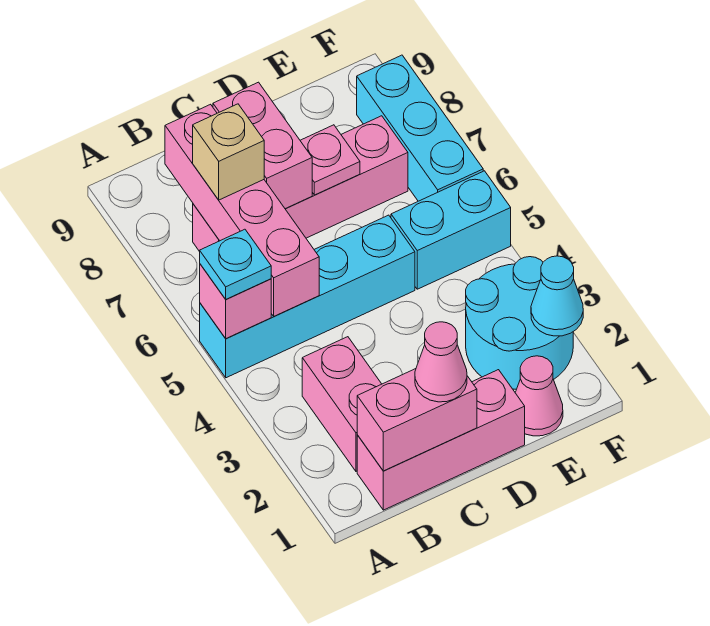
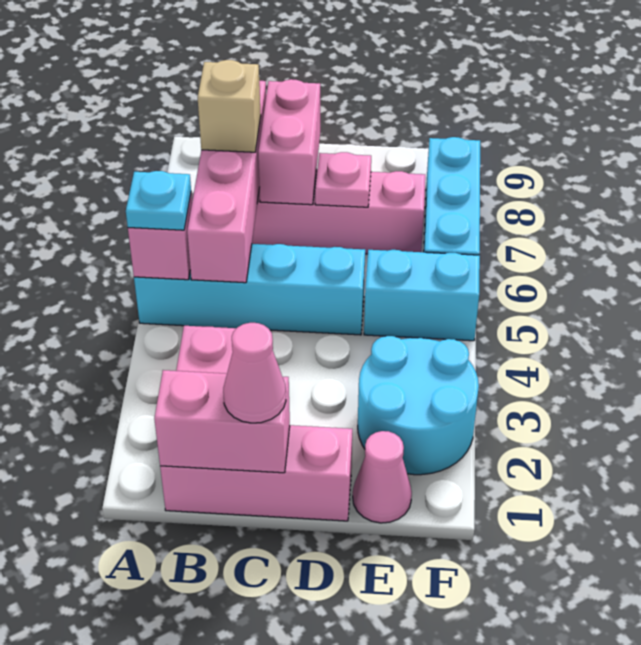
cyan 1x1 cone [531,256,583,336] -> none

